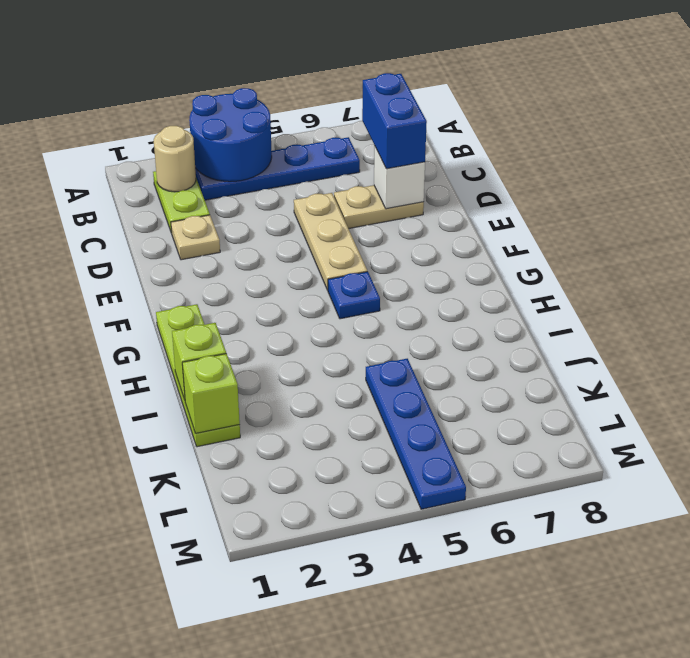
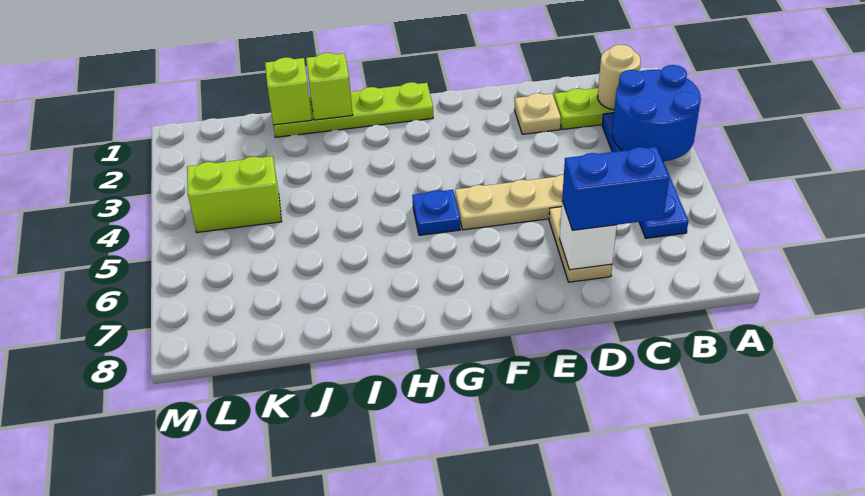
blue 1x4 plate [366,359,466,509] -> none
none -> lime 1x2 brick [187,156,282,232]

